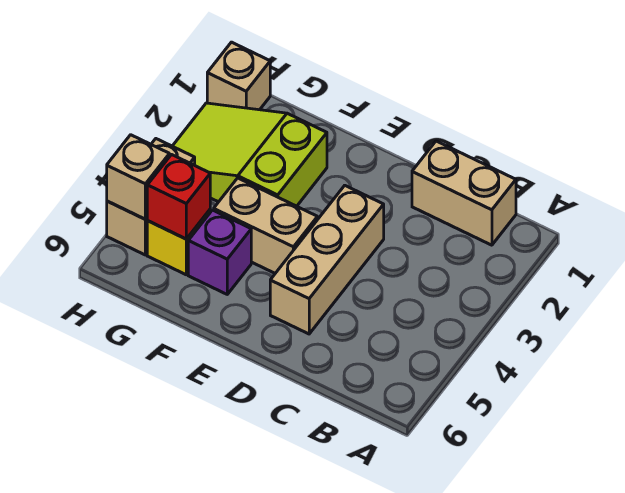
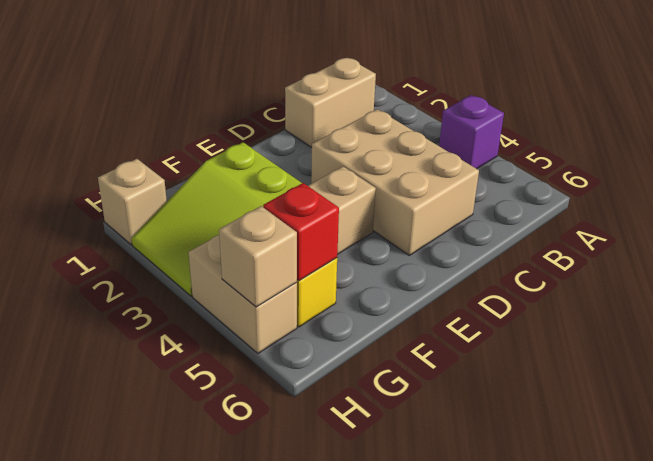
tan 1x3 brick [270,186,384,334] -> tan 2x3 brick [311,109,479,255]
purple 1x1 brick [188,210,251,294] -> purple 1x1 brick moved to [439,95,504,169]

